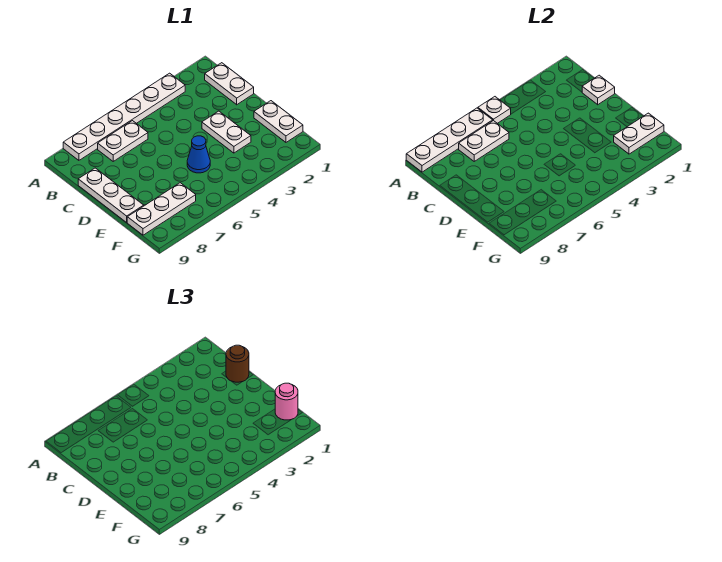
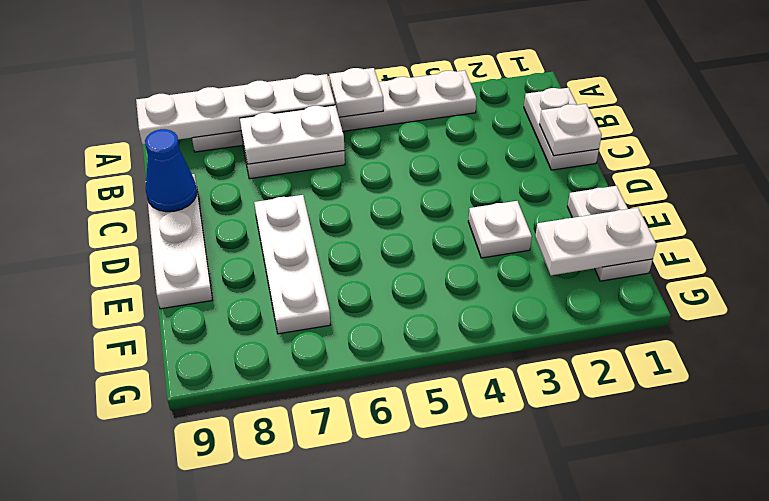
brown 1x1 round brick [226,345,249,382] -> none
white 1x2 plate [202,111,251,153] -> white 1x1 plate [468,201,532,258]
blue 1x1 cone [187,136,210,173] -> blue 1x1 cone moved to [145,129,197,212]
pink 1x1 round brick [275,383,298,420] -> none
white 1x3 plate [127,183,196,235] -> white 1x3 plate turned to [254,195,330,334]

